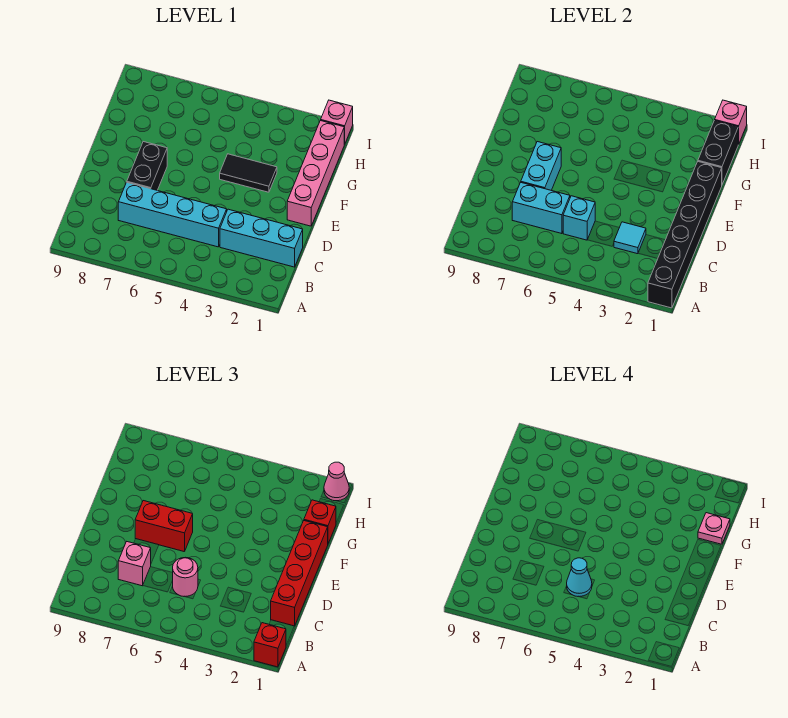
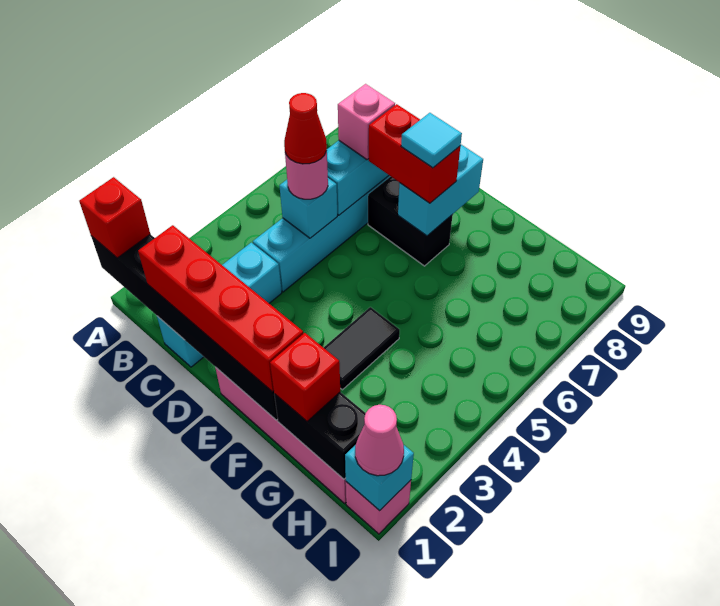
cyan 1x1 tile [614,222,646,254] -> cyan 1x1 tile moved to [401,113,462,168]
cyan 1x1 cone [567,558,592,597] -> red 1x1 cone [284,93,327,164]
cyan 1x2 brick [521,142,561,190] -> cyan 1x2 brick turned to [398,145,483,236]
red 1x2 brick [135,501,193,552] -> red 1x2 brick turned to [369,104,460,203]
pink 1x1 plate [698,513,730,544] -> none
pink 1x1 brick [715,100,747,144] -> cyan 1x1 brick [345,445,414,511]

